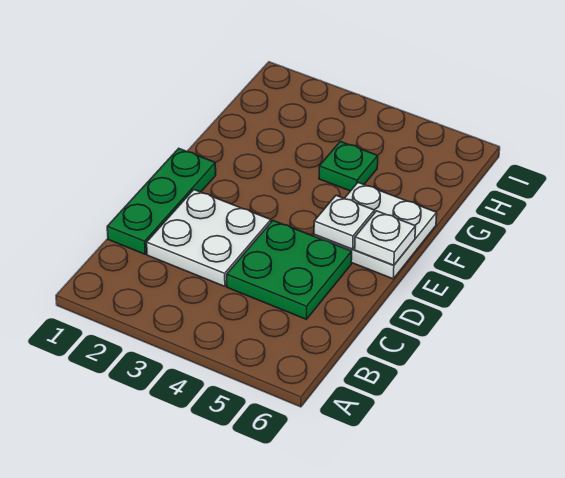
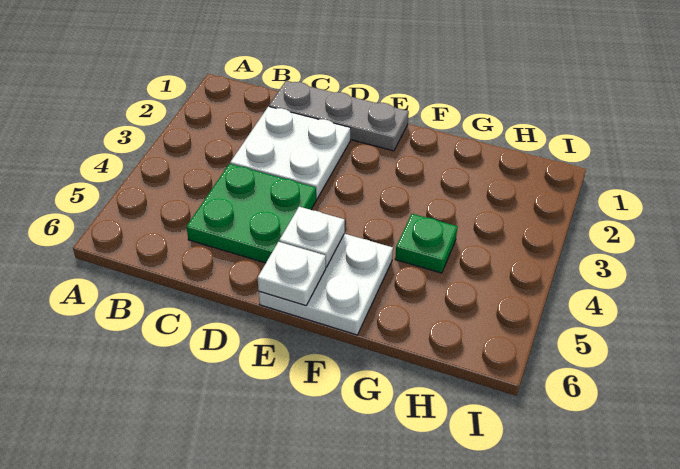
green 1x3 plate [107,149,216,254] -> grey 1x3 plate [269,81,409,151]

